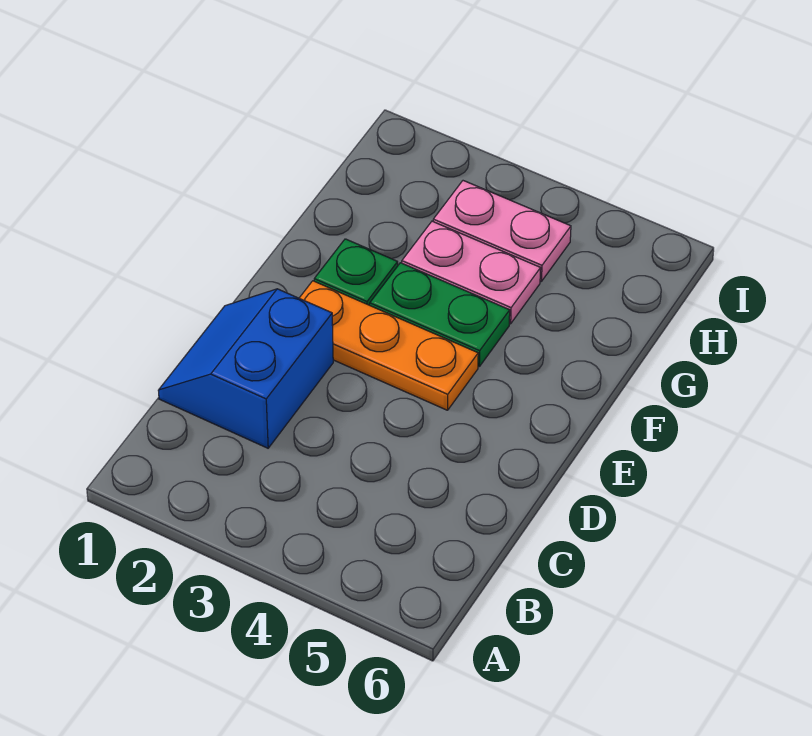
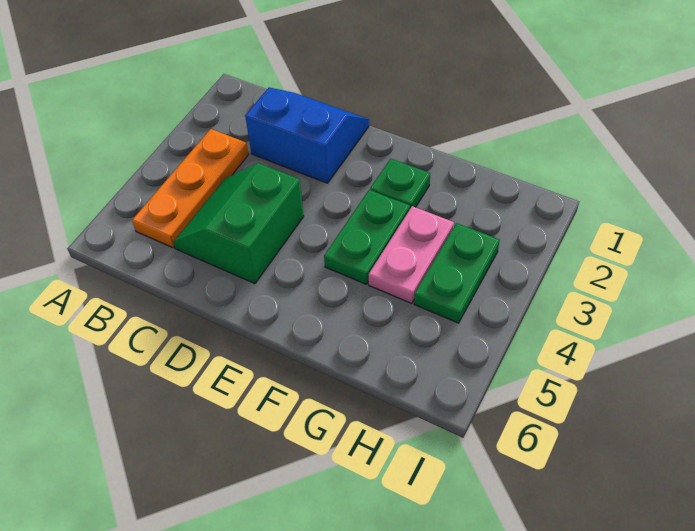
none -> green 2x2 slope [173,163,304,284]
orange 1x3 plate [299,281,478,410] -> orange 1x3 plate moved to [132,129,249,248]
pink 1x2 plate [433,181,571,281] -> green 1x2 plate [414,223,500,323]

